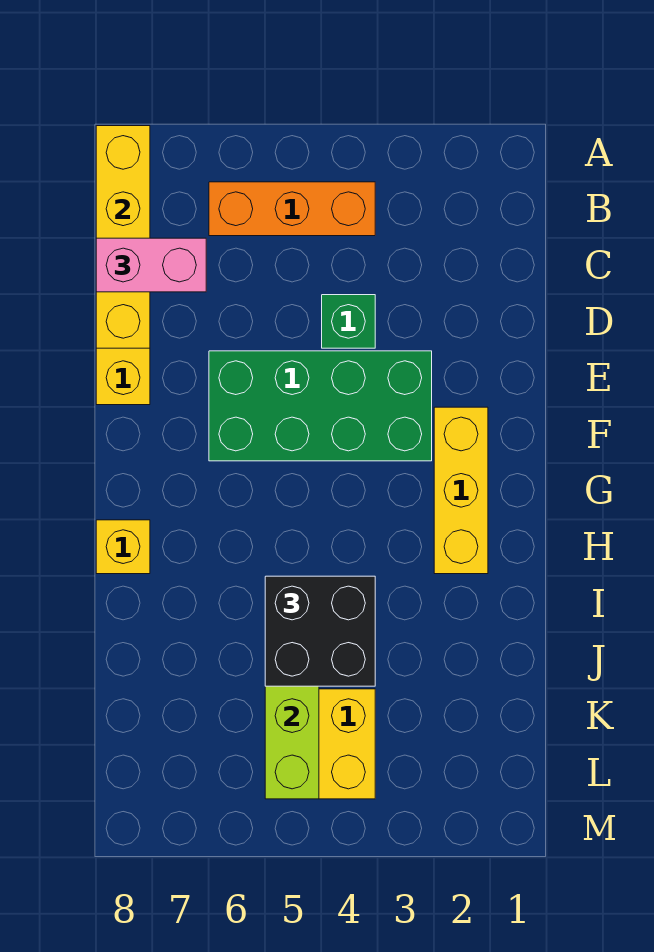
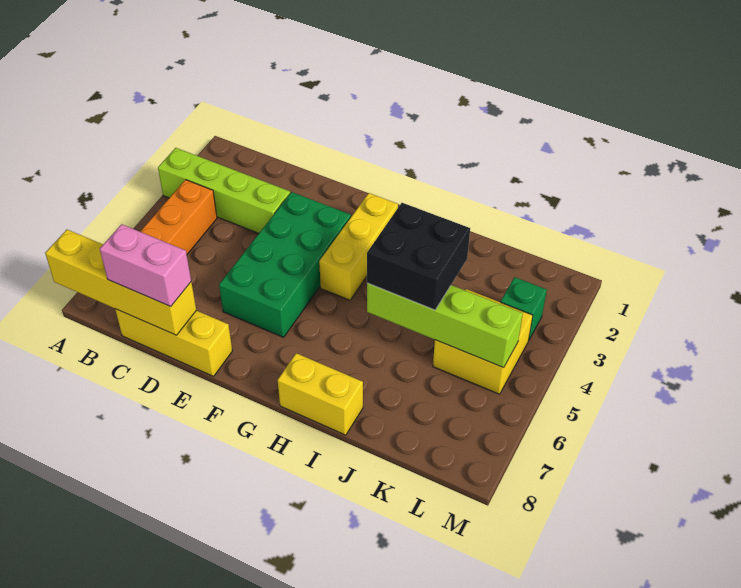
none -> lime 1x4 brick [158,148,290,233]
pink 1x2 brick [96,238,206,292] -> pink 1x2 brick turned to [100,224,191,306]
green 1x1 brick [322,295,375,348] -> green 1x1 brick moved to [501,277,547,341]
yellow 1x3 brick [434,407,488,574] -> yellow 1x3 brick turned to [319,193,398,300]
yellow 1x1 brick [96,520,150,574] -> yellow 1x2 brick [278,353,363,435]

